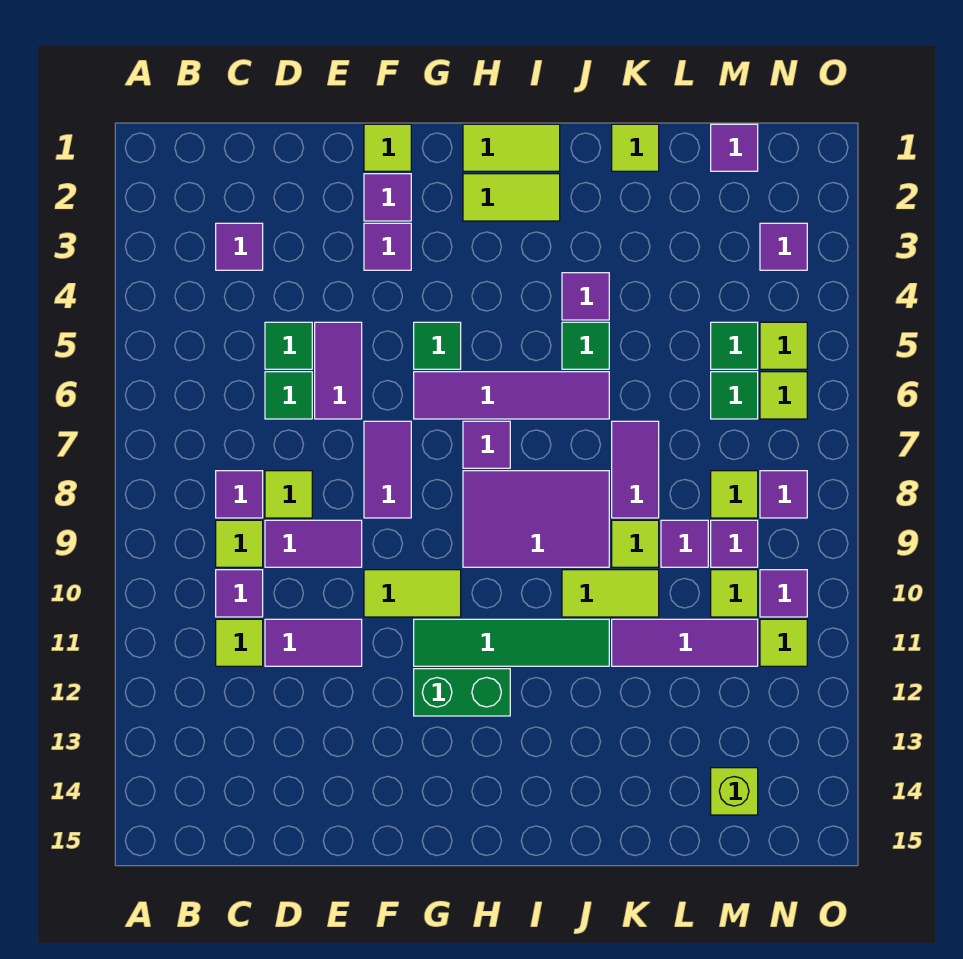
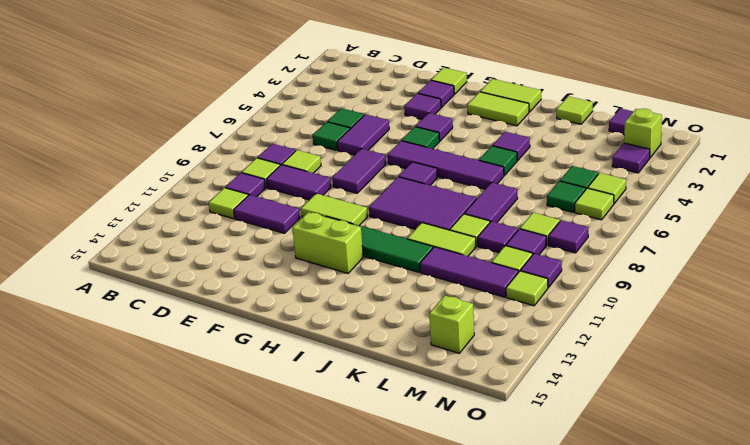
purple 1x1 tile [216,223,263,270] -> purple 1x1 tile moved to [416,113,453,141]
green 1x2 brick [414,669,510,716] -> lime 1x2 brick [293,212,363,273]
none -> lime 1x1 brick [624,109,662,158]

